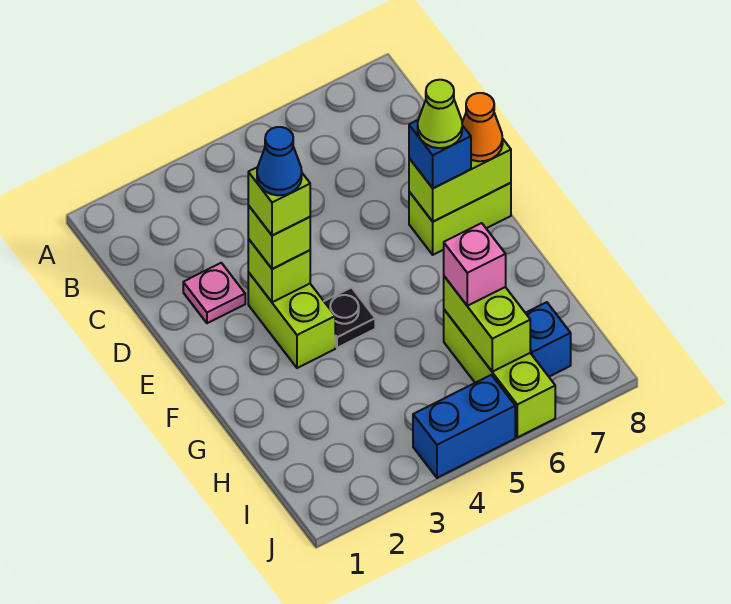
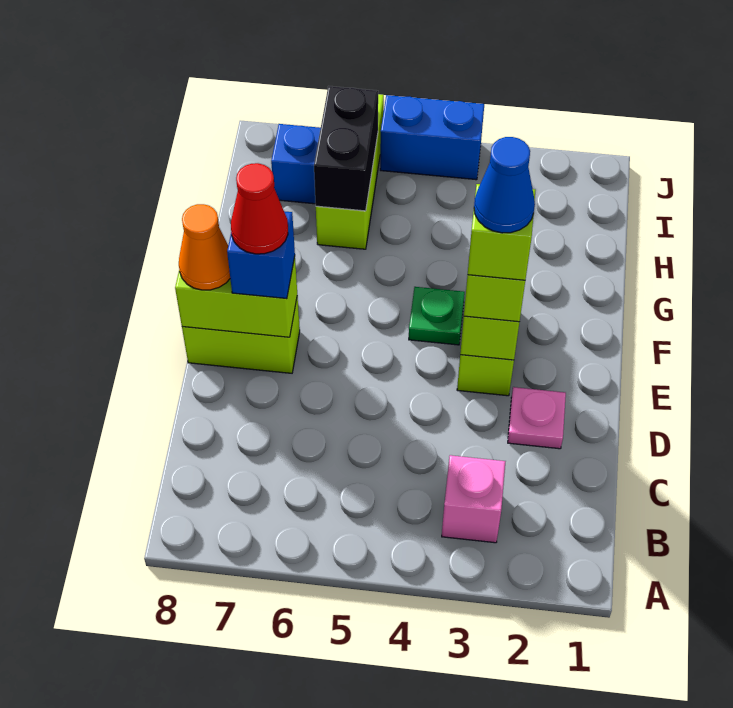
lime 1x1 cone [418,80,462,148] -> red 1x1 cone [231,163,288,254]
black 1x1 plate [324,287,375,348] -> green 1x1 plate [409,287,465,345]
lime 1x2 brick [444,276,530,372] -> black 1x2 brick [314,86,378,211]
pink 1x1 brick [444,223,506,306] -> pink 1x1 brick moved to [442,455,506,543]

